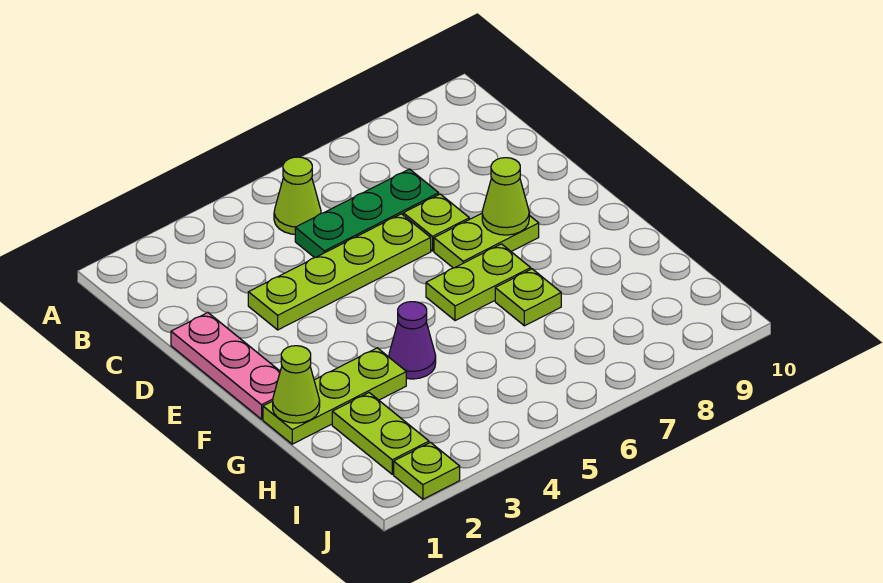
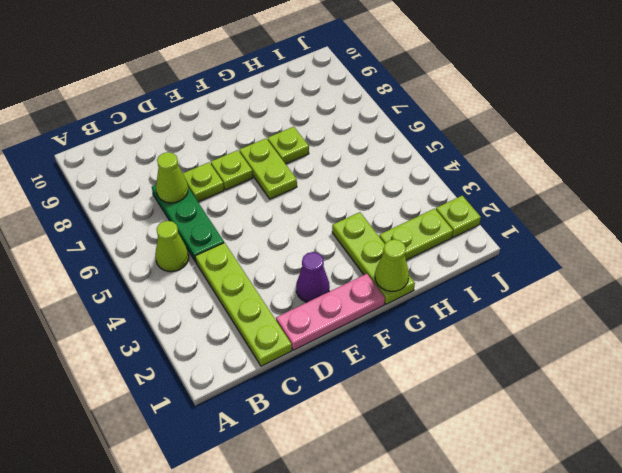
lime 1x4 plate [248,214,431,330] -> lime 1x4 plate moved to [195,243,292,366]
lime 1x2 plate [434,213,539,268] -> lime 1x1 plate [211,150,253,190]
lime 1x1 cone [482,158,529,235] -> lime 1x1 cone moved to [156,152,188,203]
purple 1x1 cone [389,302,436,379] -> purple 1x1 cone moved to [296,252,330,302]

